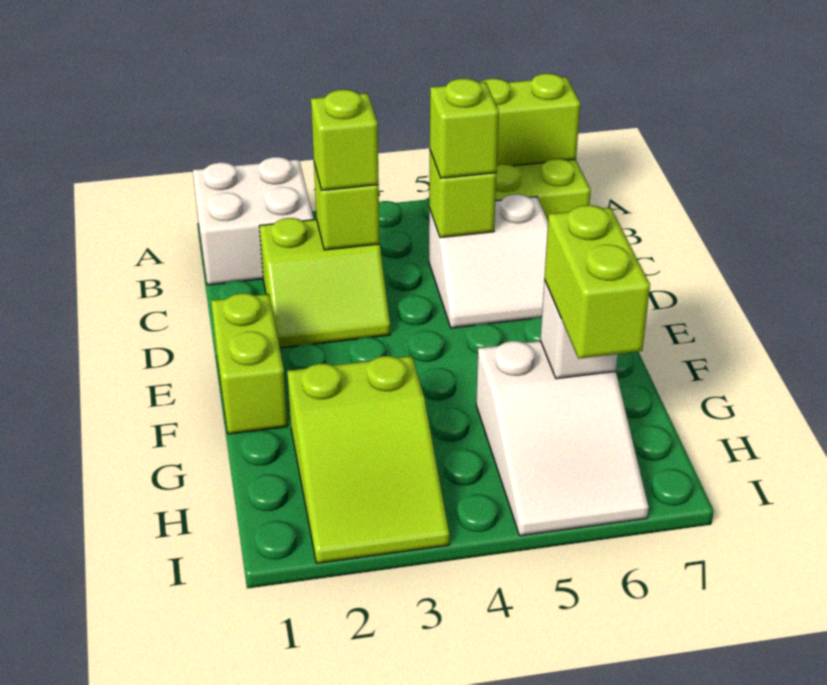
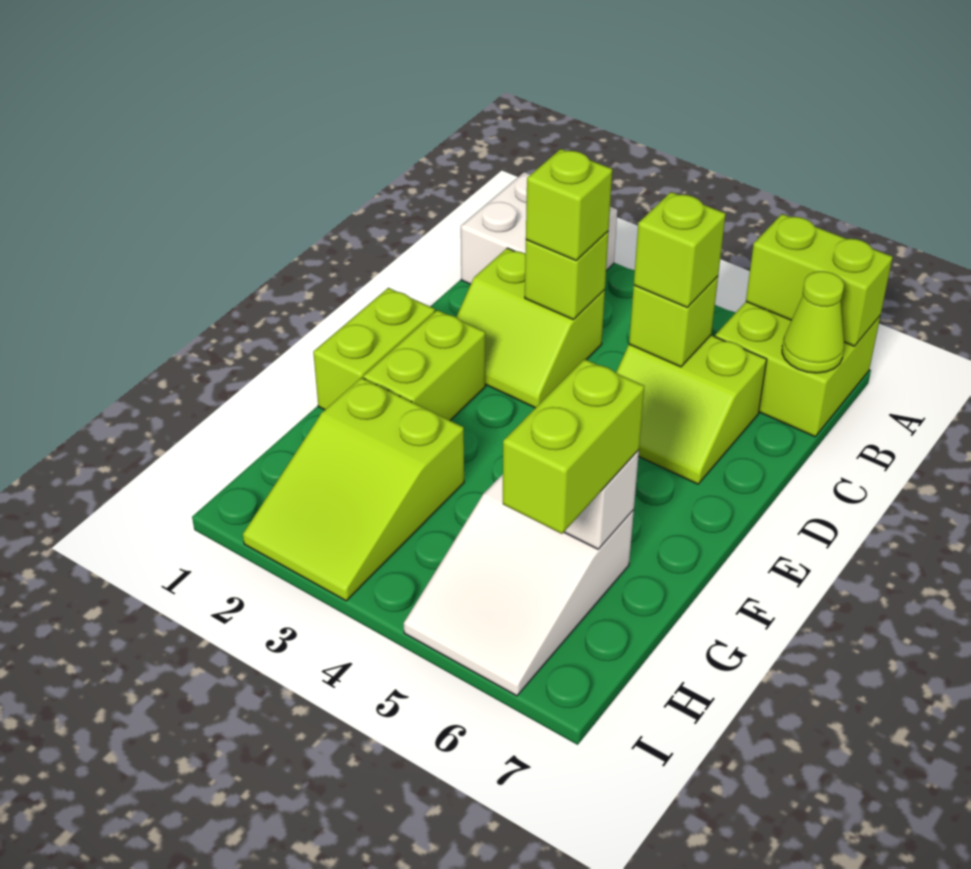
none -> lime 1x1 cone [782,271,844,373]
white 2x2 slope [429,194,548,328] -> lime 2x2 slope [616,335,767,484]
none -> lime 1x2 brick [363,310,485,420]

